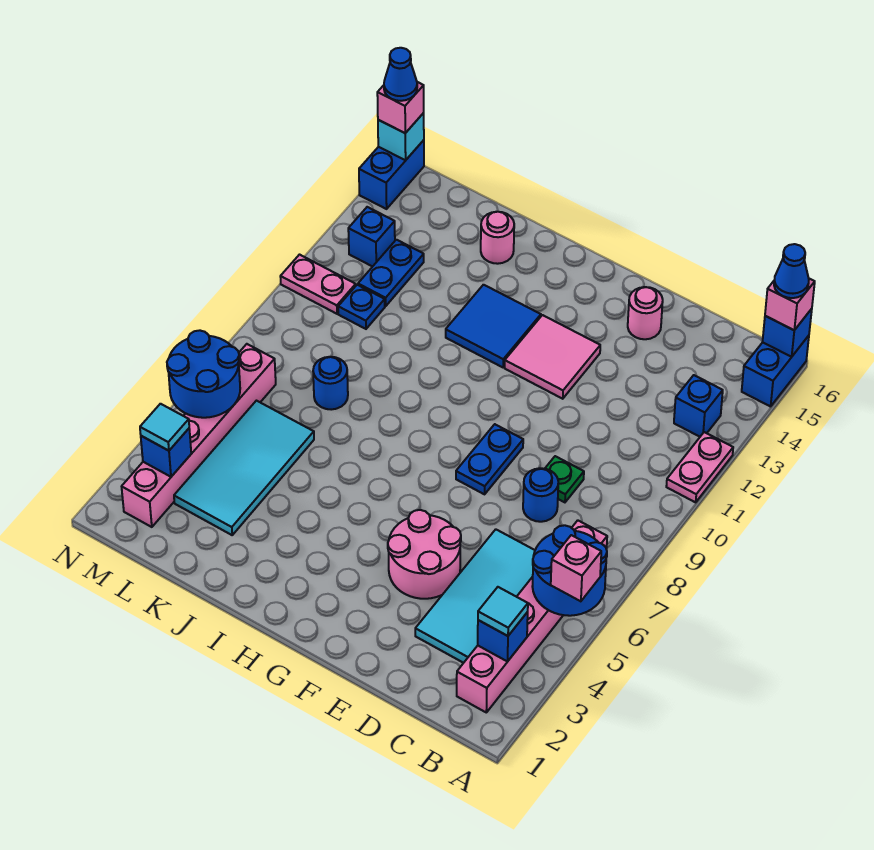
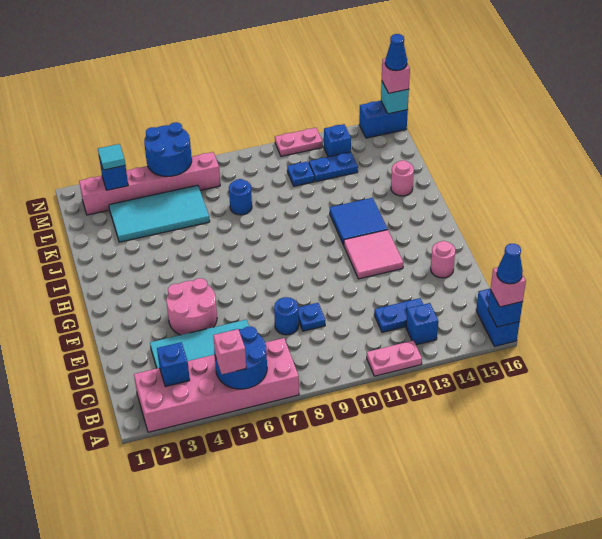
blue 1x2 brick [742,336,809,407] -> blue 1x2 brick turned to [476,289,520,346]
pink 1x6 brick [457,520,607,712] -> pink 2x6 brick [134,338,299,432]
cyan 1x1 tile [478,587,528,636] -> none
green 1x1 plate [545,456,584,502] -> blue 1x1 plate [298,303,325,331]
blue 1x2 plate [456,424,523,494] -> blue 1x2 plate moved to [374,298,423,332]
pink 1x2 plate [280,255,356,314] -> pink 1x2 plate turned to [275,128,323,156]

